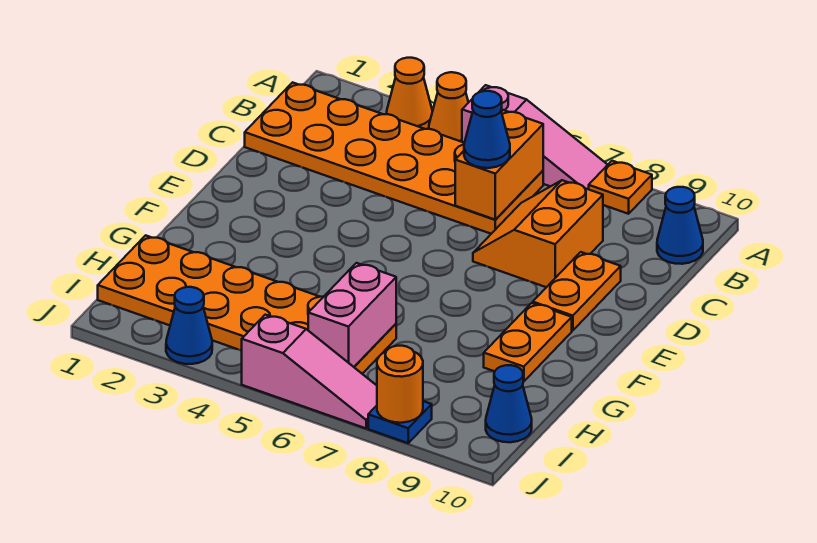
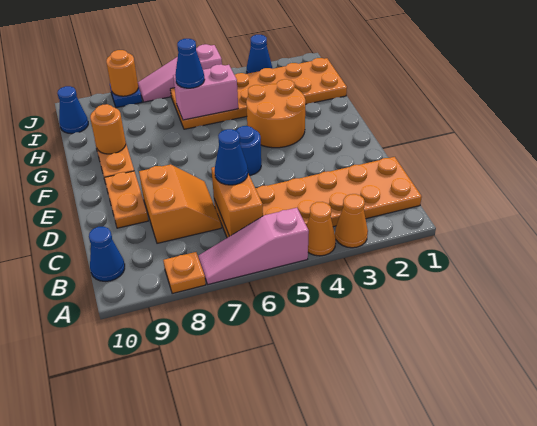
none -> blue 1x1 round brick [236,126,261,175]
none -> orange 2x2 round brick [246,79,305,148]
none -> orange 1x1 round brick [90,104,126,154]
pink 1x2 brick [308,263,396,367] -> pink 1x2 brick turned to [173,64,238,120]
none -> blue 1x1 cone [175,39,205,88]

